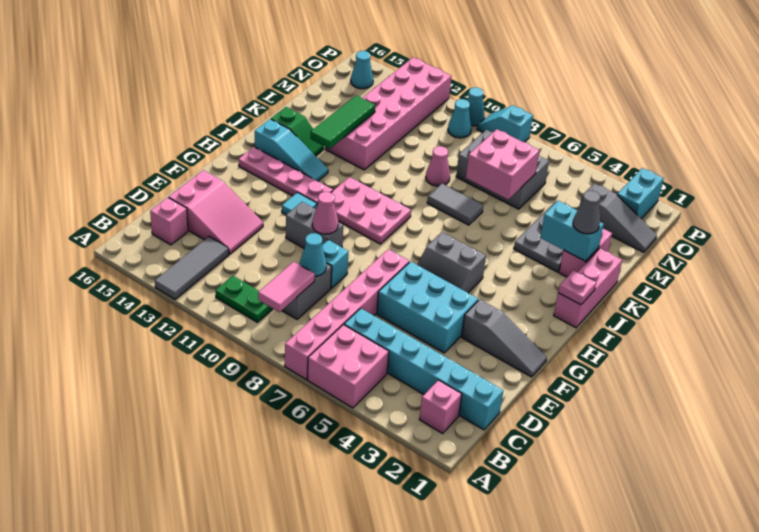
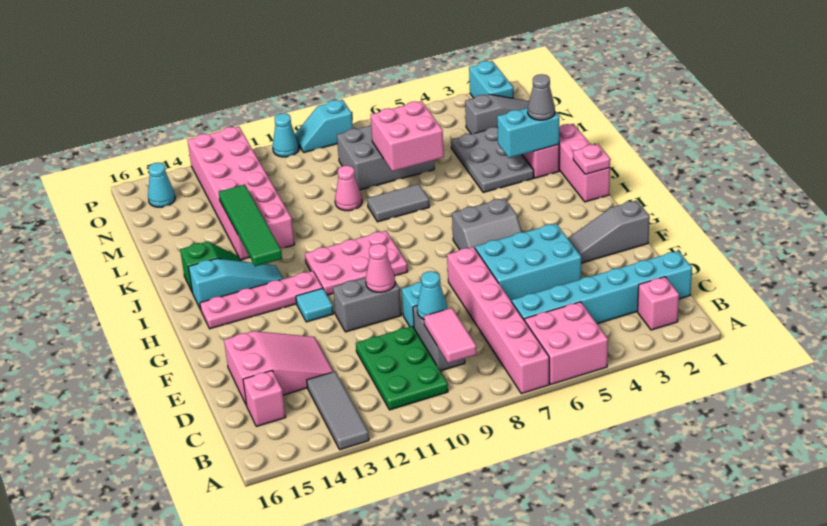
green 1x2 plate [215,276,273,322] -> green 2x3 plate [356,326,448,410]
grey 1x3 slope [462,299,547,377] -> grey 1x3 slope turned to [568,200,650,263]
green 1x3 tile [311,95,375,149] -> green 1x4 tile [219,185,282,266]
cyan 1x1 cone [448,99,471,138] -> none

